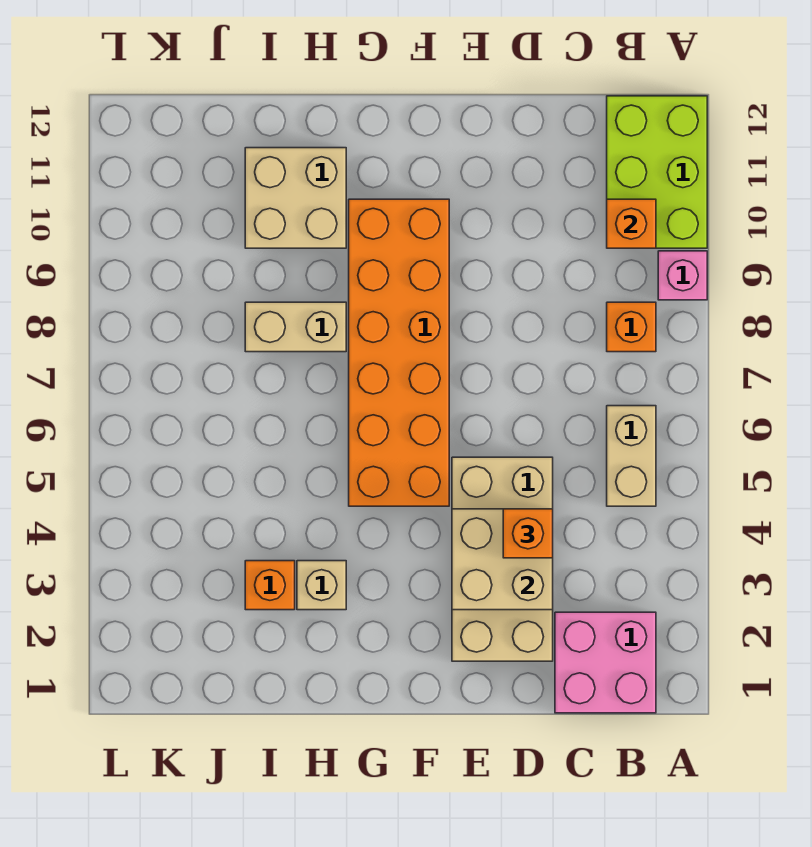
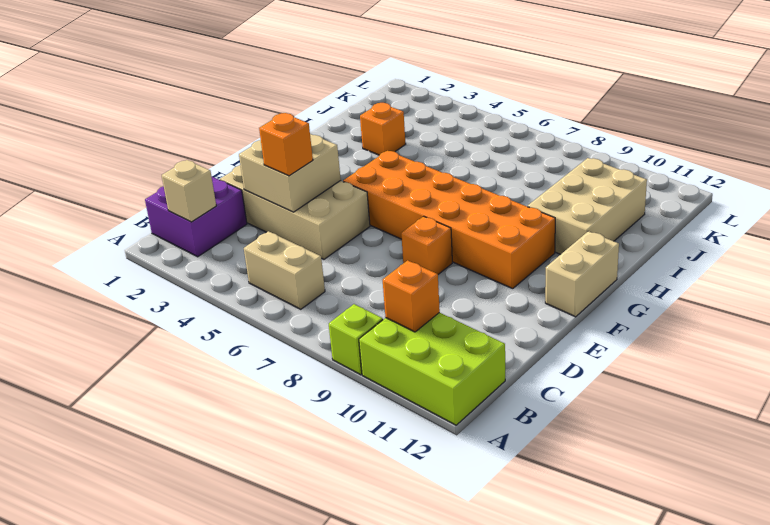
pink 1x1 brick [658,251,707,300] -> lime 1x1 brick [329,304,383,375]
pink 2x2 brick [555,612,656,713] -> purple 2x2 brick [145,177,247,257]
orange 1x1 brick [607,302,656,352] -> orange 1x1 brick moved to [401,216,452,274]
tan 1x1 brick [297,561,346,610] -> tan 1x1 brick moved to [162,160,216,222]
tan 1x2 brick [245,302,346,352] -> tan 1x2 brick moved to [545,231,619,317]
tan 2x2 brick [245,148,346,248] -> tan 2x3 brick [528,158,647,254]

